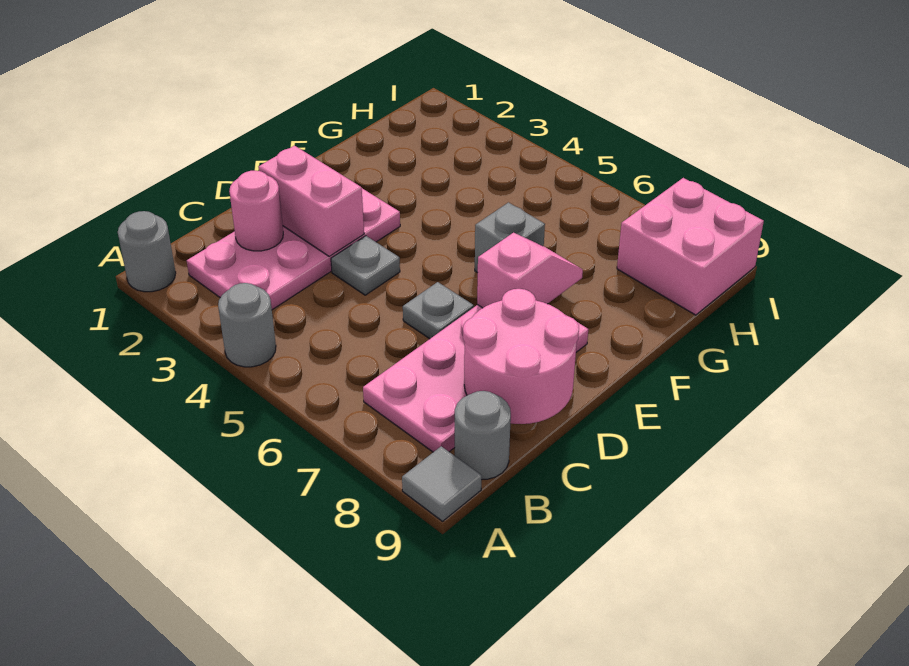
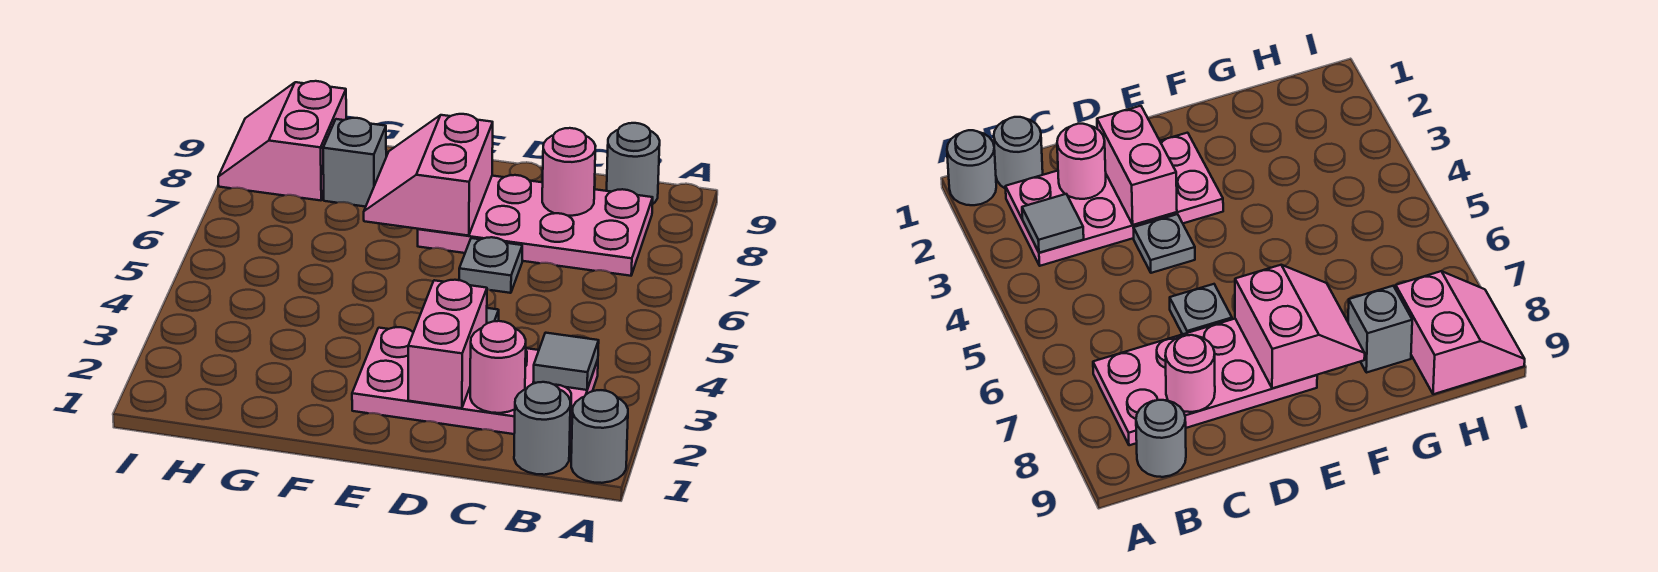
grey 1x1 round brick [218,283,276,367] -> grey 1x1 round brick moved to [514,382,571,475]
grey 1x1 tile [402,446,482,521] -> grey 1x1 tile moved to [534,333,599,390]
pink 2x2 round brick [463,289,579,424] -> pink 1x1 round brick [542,128,596,216]
pink 1x2 slope [477,233,583,308] -> pink 2x2 slope [364,114,493,236]
grey 1x1 brick [475,202,545,273] -> grey 1x1 brick moved to [323,118,386,207]
pink 2x2 brick [617,178,764,315] -> pink 2x2 slope [218,81,346,200]

